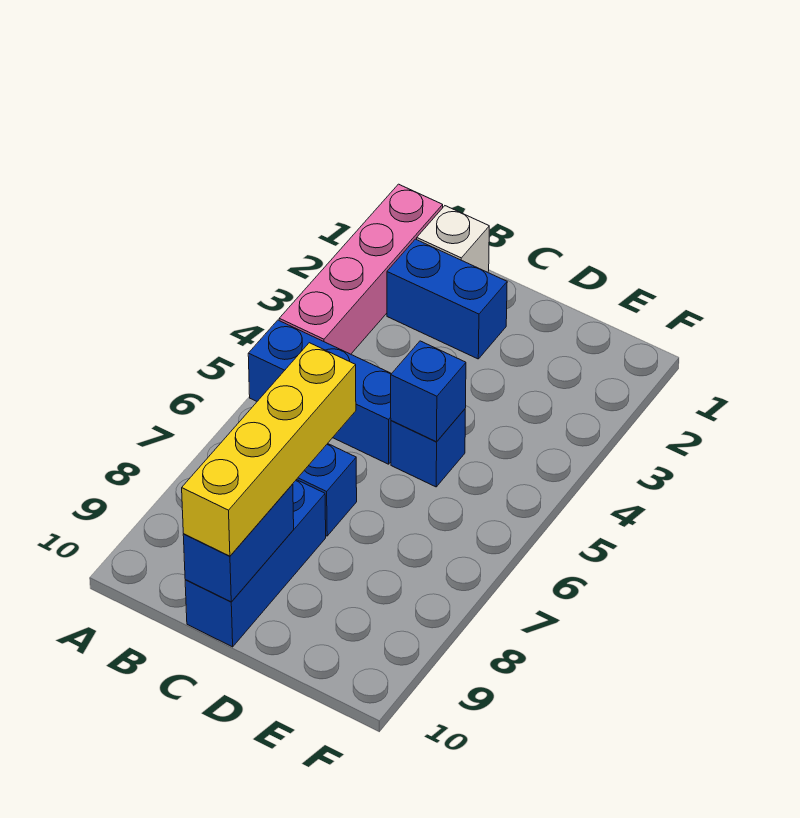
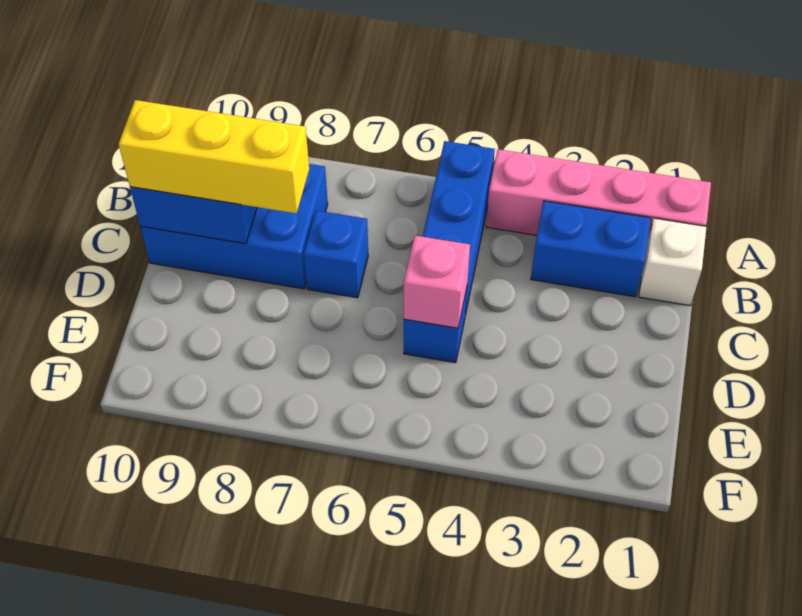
blue 1x2 brick [387,239,507,359] -> blue 1x2 brick turned to [531,201,651,297]
yellow 1x4 brick [182,343,356,556] -> yellow 1x3 brick [119,100,309,213]
blue 1x3 brick [185,480,326,647] -> blue 2x3 brick [141,164,328,289]
blue 1x1 brick [391,341,466,442] -> pink 1x1 brick [404,236,470,328]

